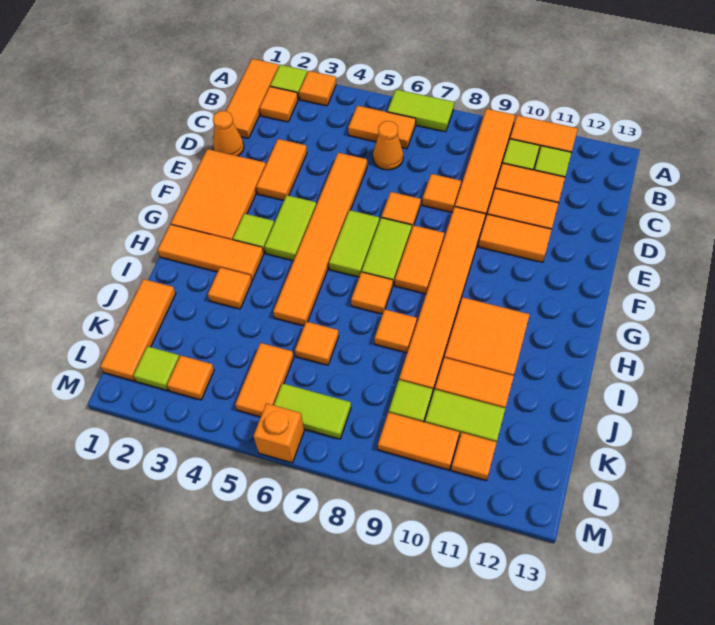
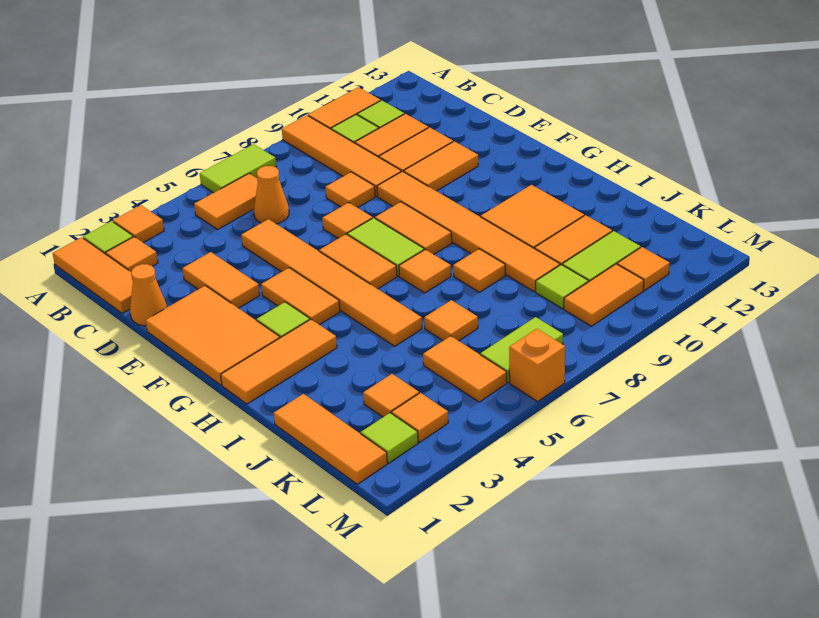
lime 1x2 tile [264,195,316,261] -> orange 1x2 tile [261,268,340,325]
lime 1x2 tile [329,210,379,277] -> orange 1x2 tile [319,234,397,289]
orange 1x1 tile [208,267,252,309] -> orange 1x1 tile moved to [363,374,419,417]

